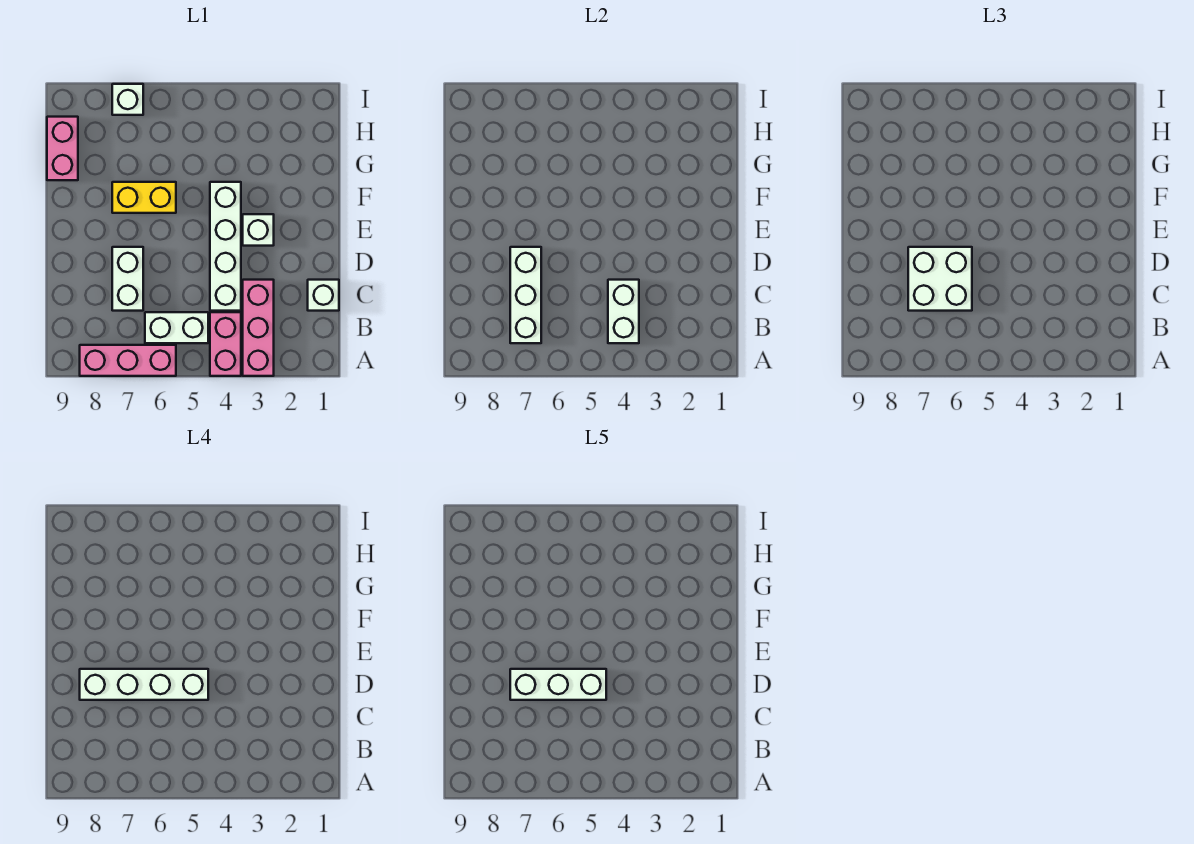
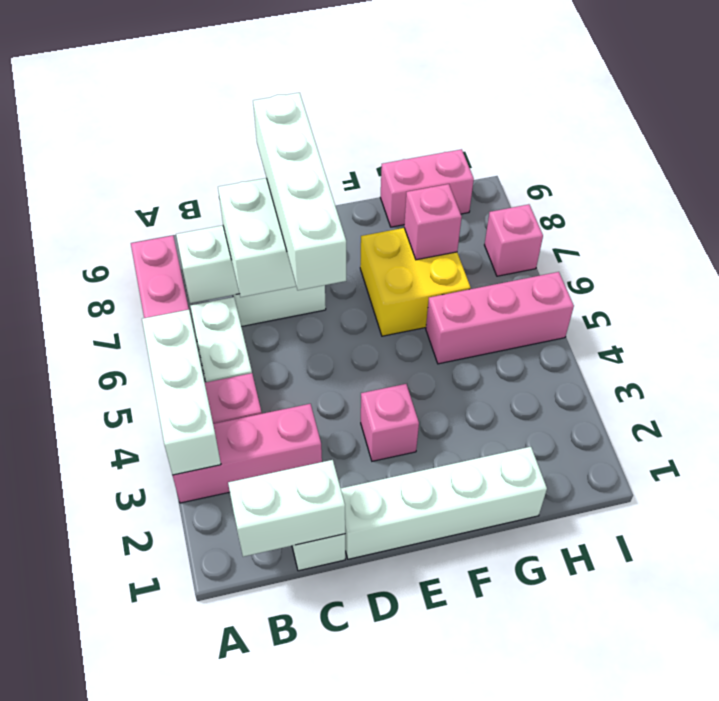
white 1x2 brick [608,280,639,343] -> white 1x2 brick moved to [228,460,345,557]
white 1x4 brick [210,182,241,311] -> white 1x4 brick moved to [341,447,547,559]
white 1x3 brick [510,669,606,700] -> white 1x3 brick moved to [142,310,221,475]
white 1x1 brick [243,214,274,246] -> pink 1x1 brick [361,384,419,461]
yellow 1x2 brick [112,182,176,213] -> yellow 2x2 brick [360,228,471,336]
none -> pink 1x3 brick [426,272,574,364]
none -> pink 1x1 brick [404,184,462,260]
white 1x1 brick [112,84,143,115] -> pink 1x1 brick [485,204,543,276]

